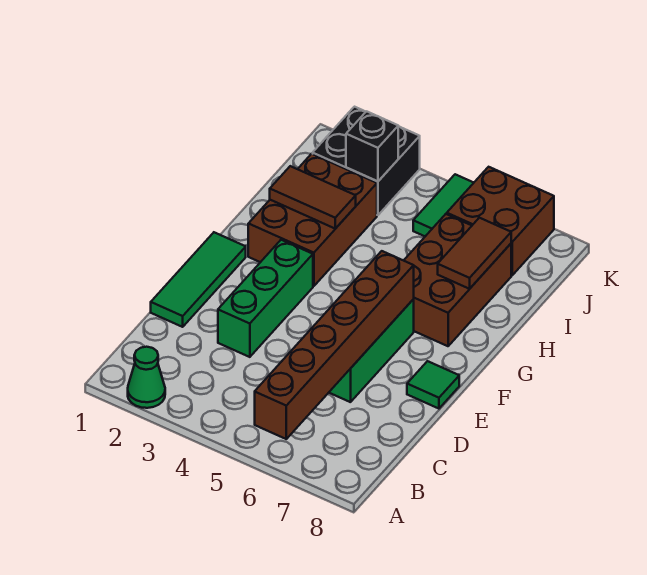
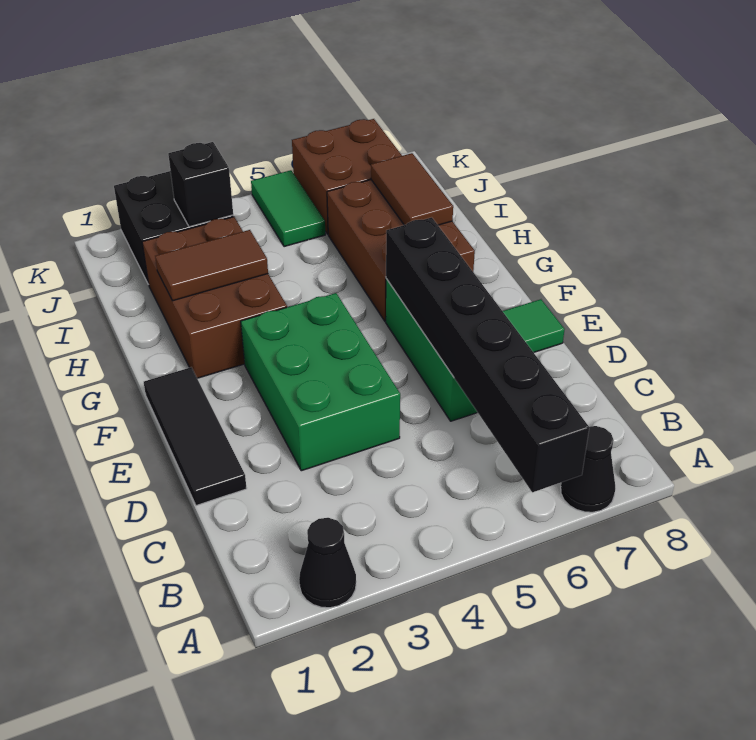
green 1x1 cone [128,347,165,408] -> black 1x1 cone [299,518,356,608]
brown 1x6 brick [255,251,414,439] -> black 1x6 brick [386,217,589,492]
none -> black 1x1 cone [561,426,615,512]
green 1x3 tile [151,232,246,327] -> black 1x3 tile [144,367,247,506]
green 1x3 brick [218,240,313,357] -> green 2x3 brick [241,293,400,471]

